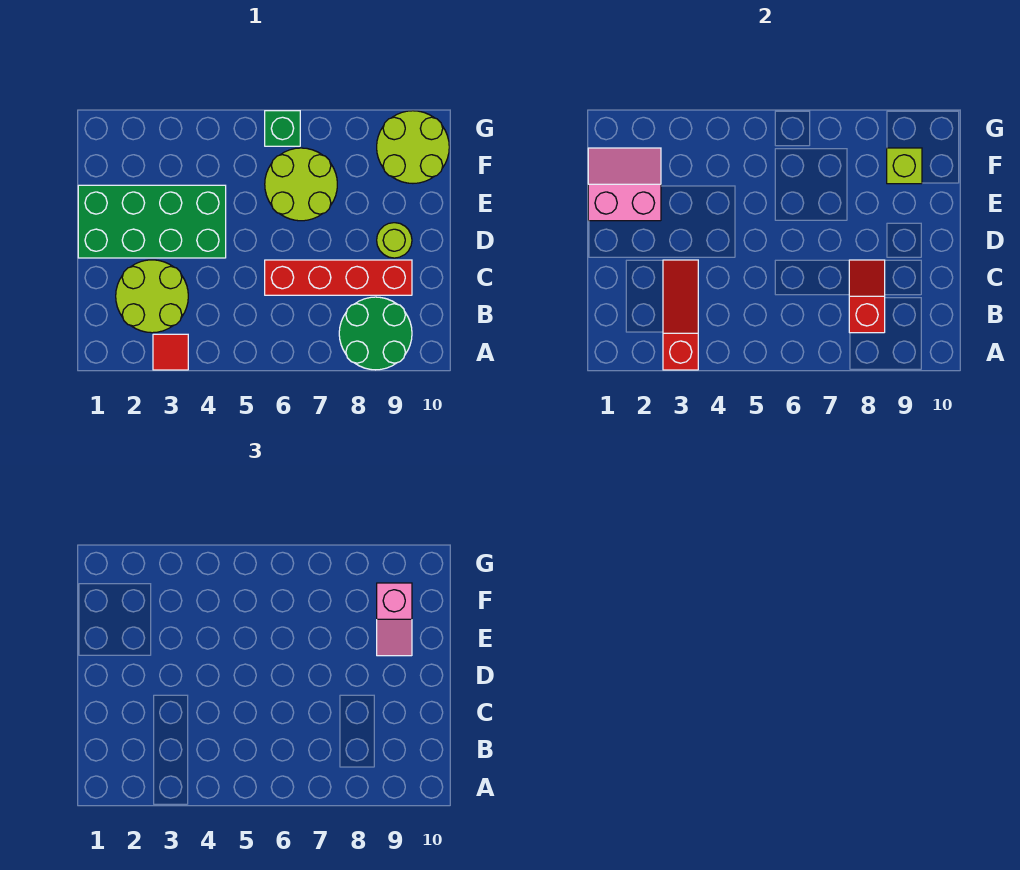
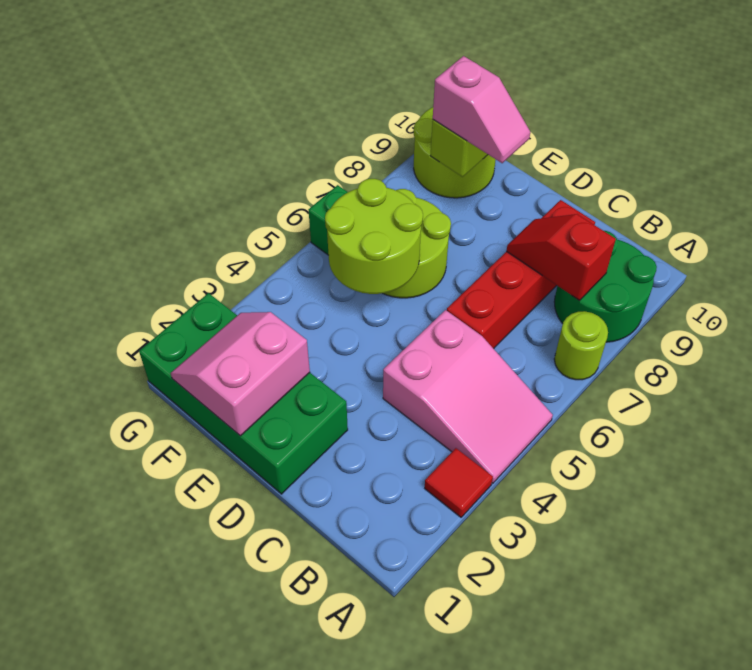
red 1x3 slope [663,260,698,370] -> none
none -> pink 2x3 slope [383,310,553,483]
lime 2x2 round brick [116,260,188,333] -> lime 2x2 round brick moved to [325,179,423,294]
green 2x4 brick [78,185,226,258] -> green 2x4 brick turned to [139,293,348,494]
lime 1x1 round brick [377,223,412,258] -> lime 1x1 round brick moved to [554,311,608,380]

